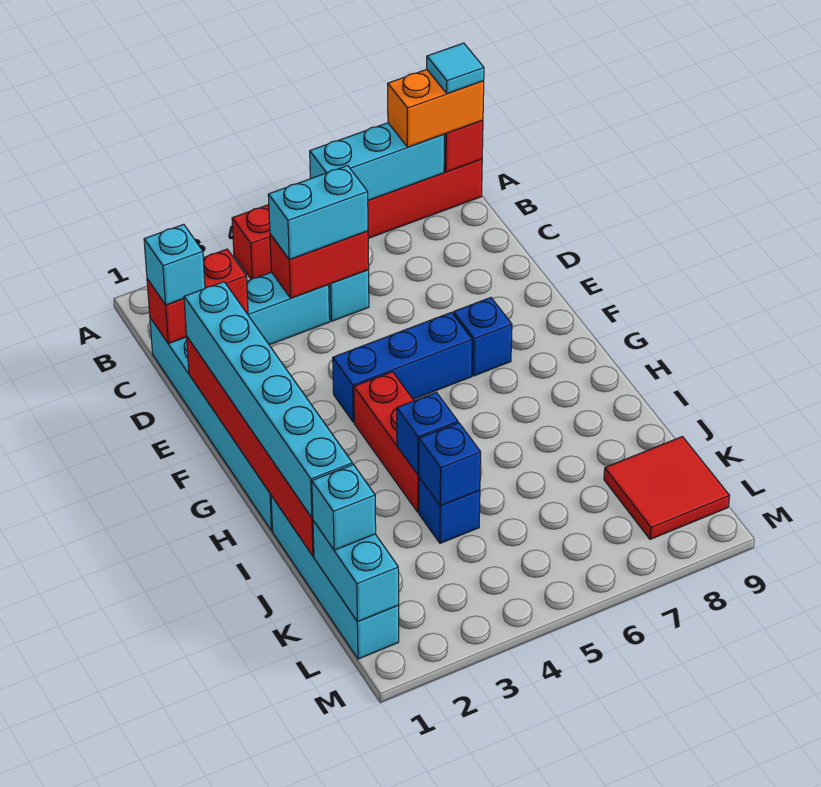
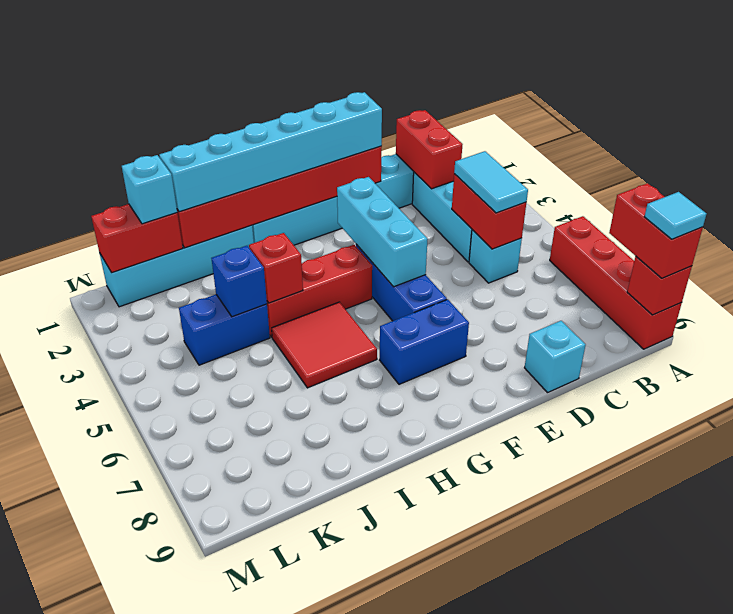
red 1x6 brick [232,159,482,279] -> red 1x4 brick [550,216,682,349]
cyan 1x3 brick [310,123,444,200] -> cyan 1x3 brick moved to [337,177,428,287]
orange 1x2 brick [388,69,484,147] -> red 1x2 brick [609,183,703,278]
cyan 1x1 brick [144,224,205,305] -> cyan 1x1 brick moved to [525,321,586,393]
cyan 1x2 brick [268,166,368,259] -> cyan 1x2 tile [454,151,528,213]
blue 1x1 brick [453,298,512,376] -> blue 1x2 brick [380,299,469,384]
blue 1x1 brick [397,392,458,475] -> red 1x1 brick [249,233,303,303]
blue 1x1 brick [419,477,480,543] -> blue 1x2 brick [179,295,270,365]
cyan 1x2 brick [313,521,399,622] -> red 1x2 brick [91,204,183,273]
red 2x2 tile [604,437,729,539] -> red 2x2 tile moved to [272,302,377,388]

